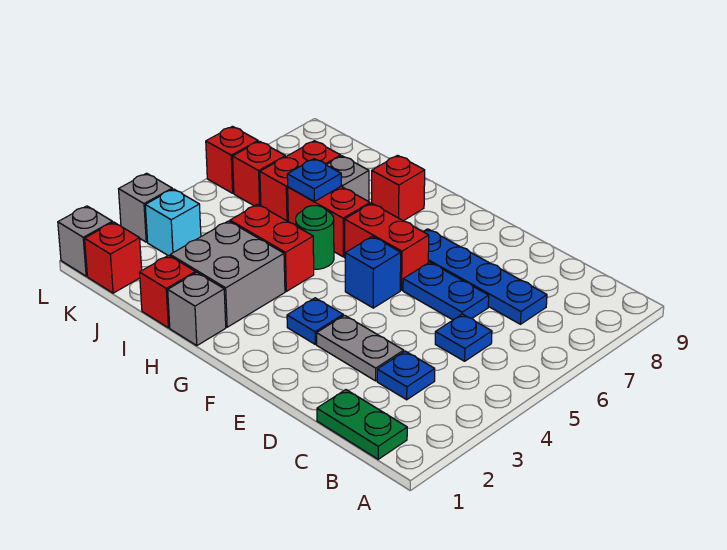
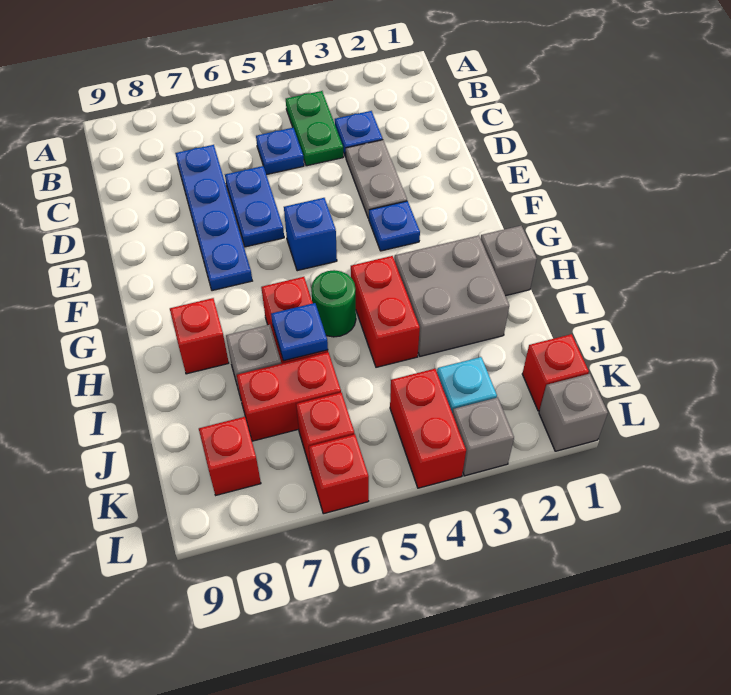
green 1x2 plate [317,390,407,459] -> green 1x2 plate moved to [286,91,343,166]
red 1x2 brick [345,203,429,290] -> red 1x2 brick moved to [390,369,466,488]
red 1x1 brick [140,255,196,328] -> red 1x1 brick moved to [199,417,261,495]

